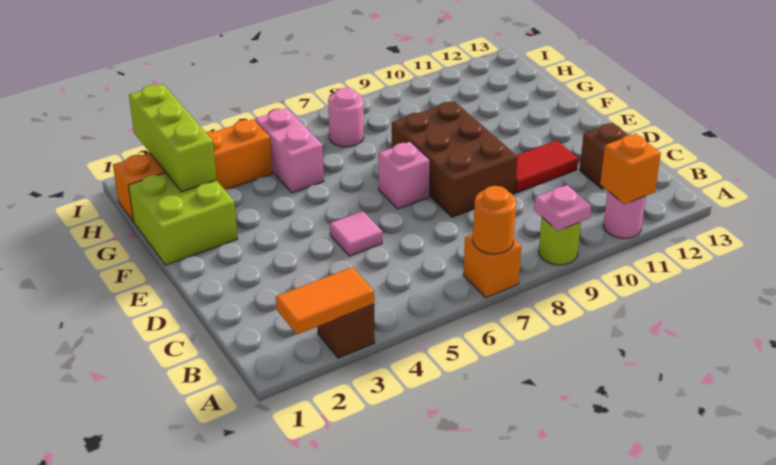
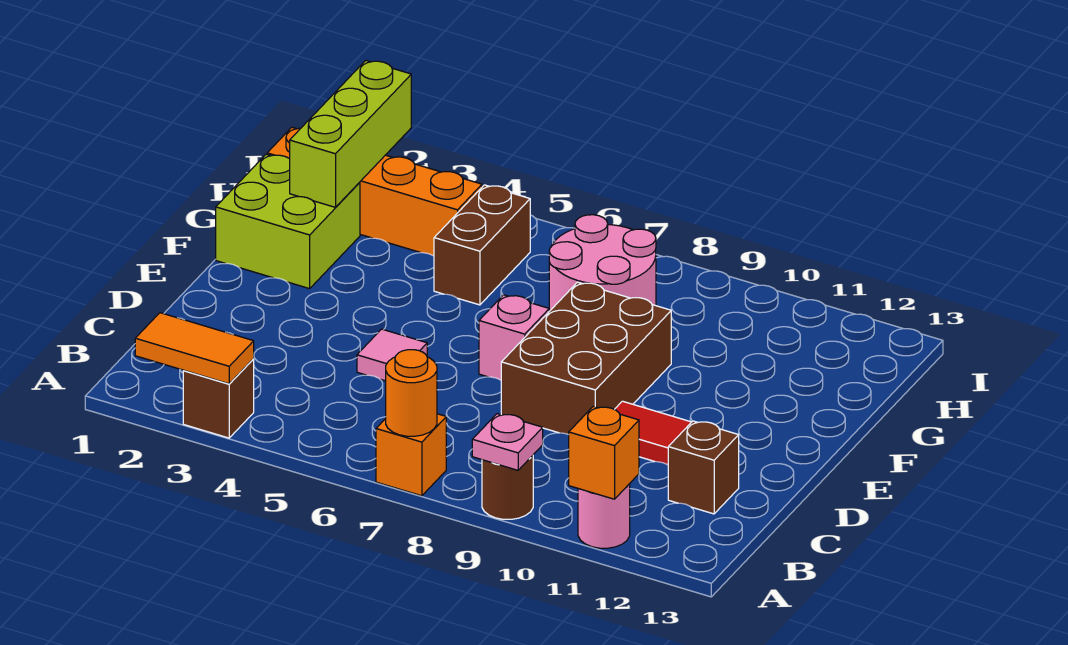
lime 1x1 round brick [539,217,581,265] -> brown 1x1 round brick [482,456,533,519]
pink 1x2 brick [255,108,324,193] -> brown 1x2 brick [434,185,530,305]
pink 1x1 round brick [328,88,364,147] -> pink 2x2 round brick [549,215,656,310]

